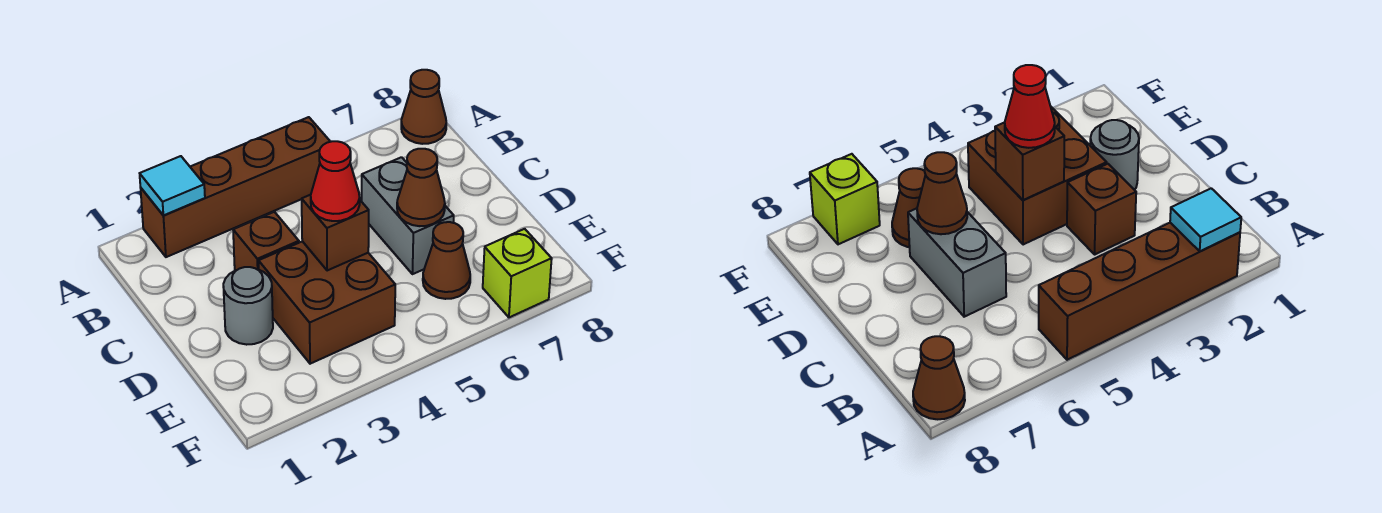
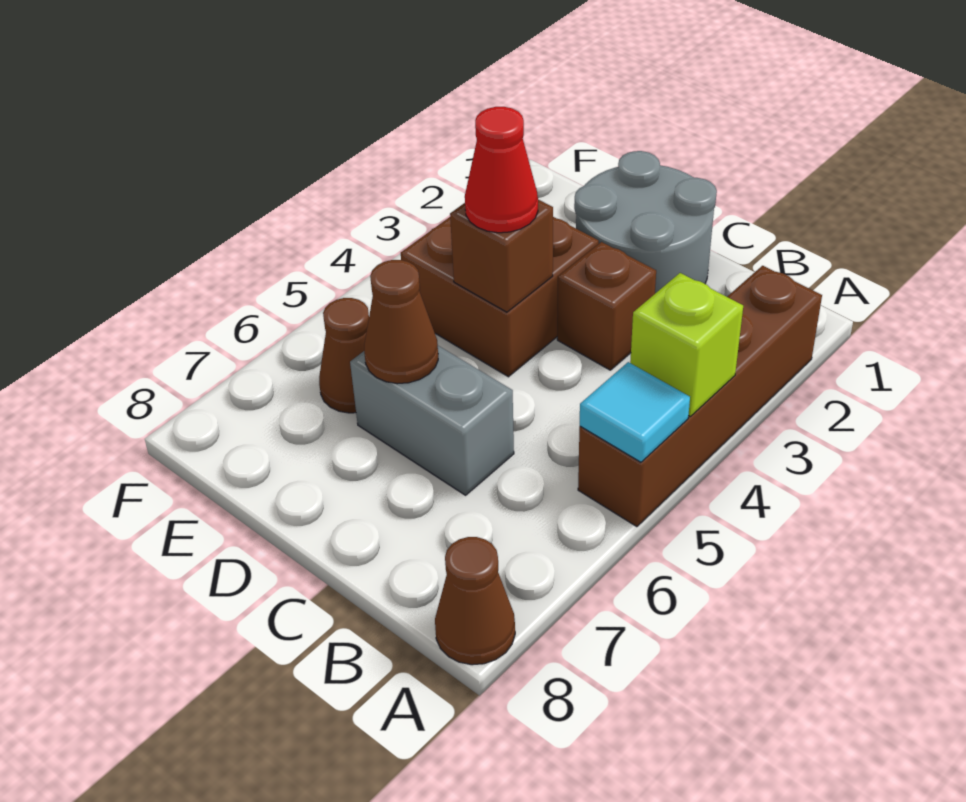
cyan 1x1 tile [140,156,205,215] -> cyan 1x1 tile moved to [580,362,690,462]
grey 1x1 round brick [223,267,273,345] -> grey 2x2 round brick [574,151,717,293]
lime 1x1 brick [483,229,552,317] -> lime 1x1 brick moved to [630,273,743,416]

